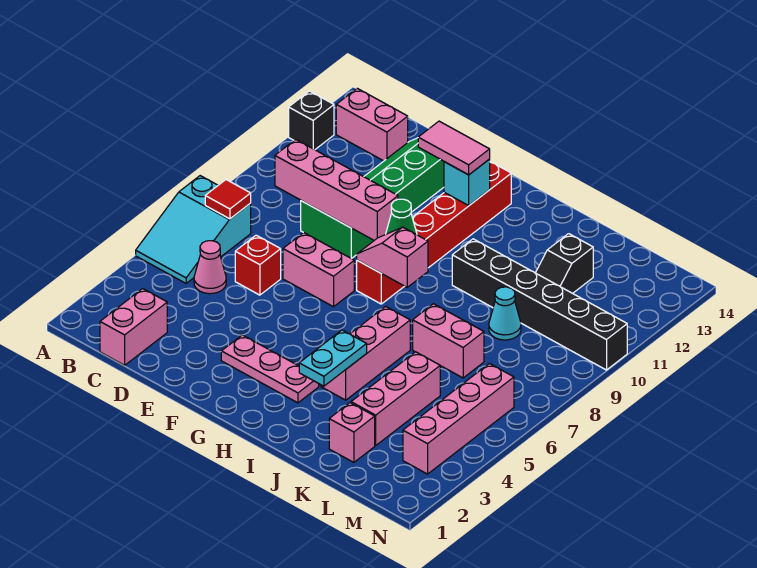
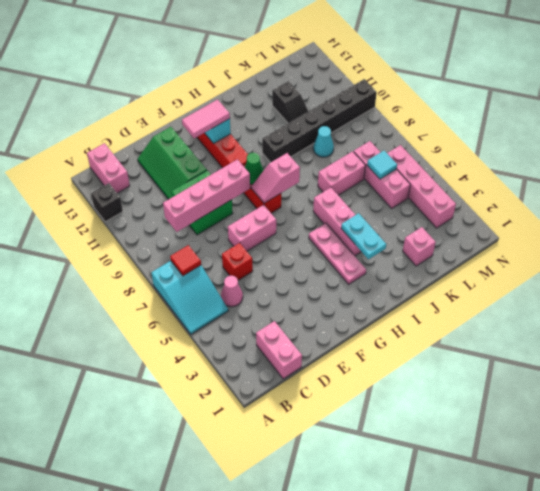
pink 1x2 brick [336,88,408,161] -> pink 1x2 brick turned to [87,143,130,193]
pink 1x3 plate [221,335,319,403] -> pink 1x3 plate turned to [309,223,366,284]
pink 1x3 brick [351,352,440,445] -> pink 1x3 brick moved to [354,141,410,208]
none -> cyan 1x1 tile [367,151,397,179]

